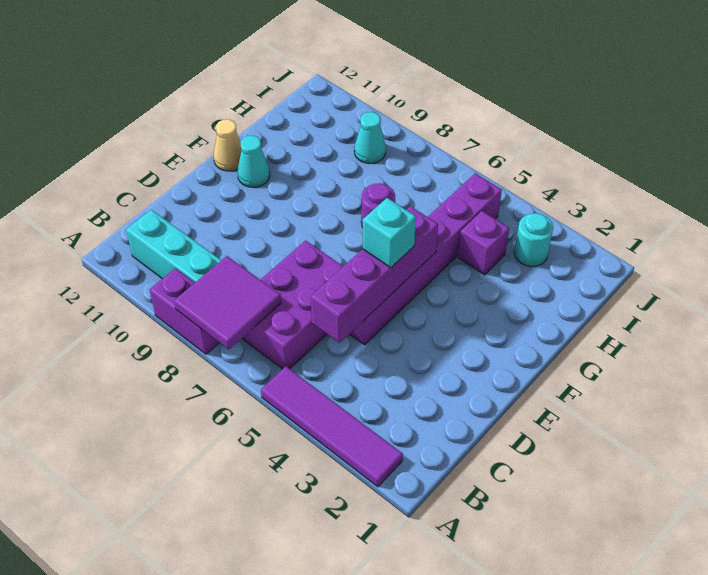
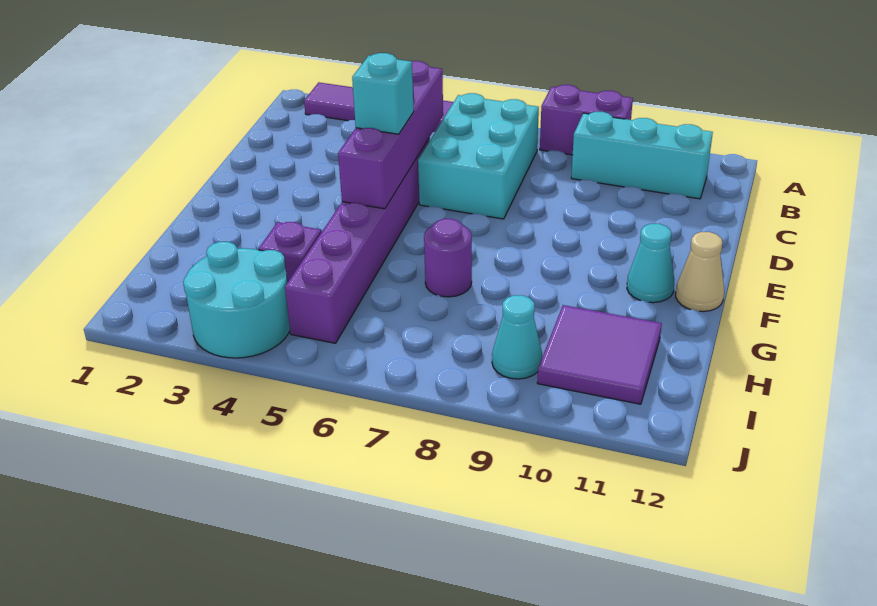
purple 2x2 tile [174,256,281,349] -> purple 2x2 tile moved to [537,305,662,404]
purple 2x3 brick [242,240,343,369] -> cyan 2x3 brick [418,93,539,219]
cyan 1x1 round brick [514,213,553,267] -> cyan 2x2 round brick [183,242,290,358]

